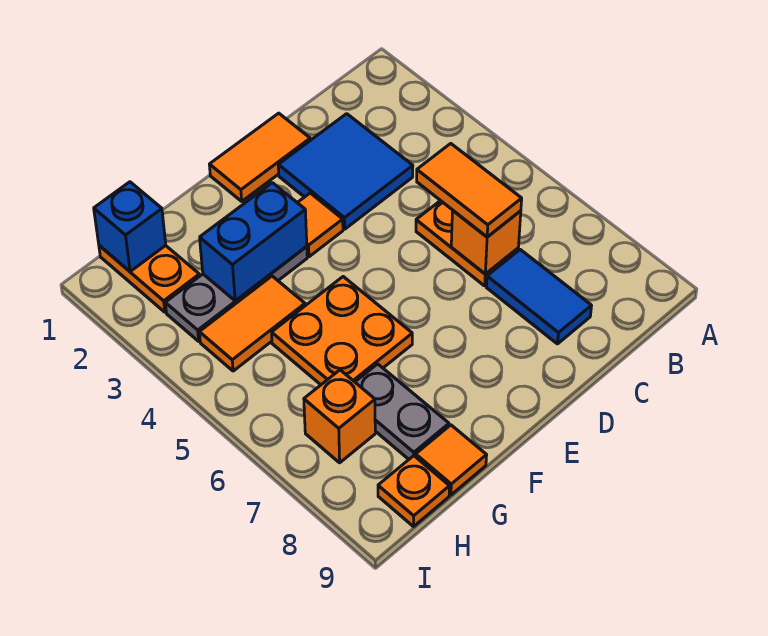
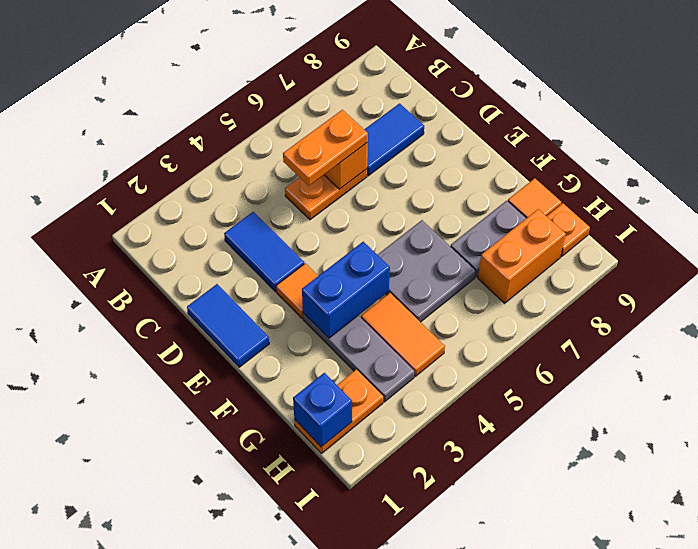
blue 2x2 tile [278,114,413,229] -> blue 1x2 tile [224,212,304,292]
orange 1x2 tile [417,144,522,237] -> orange 1x2 plate [283,110,368,186]
orange 1x2 tile [209,113,310,201] -> blue 1x2 tile [187,284,269,367]
blue 1x2 brick [200,183,307,301] -> blue 1x2 brick turned to [302,242,390,338]
orange 2x2 plate [272,277,412,385] -> grey 2x2 plate [378,220,476,322]
orange 1x1 brick [304,370,375,463] -> orange 1x2 brick [478,209,566,303]

